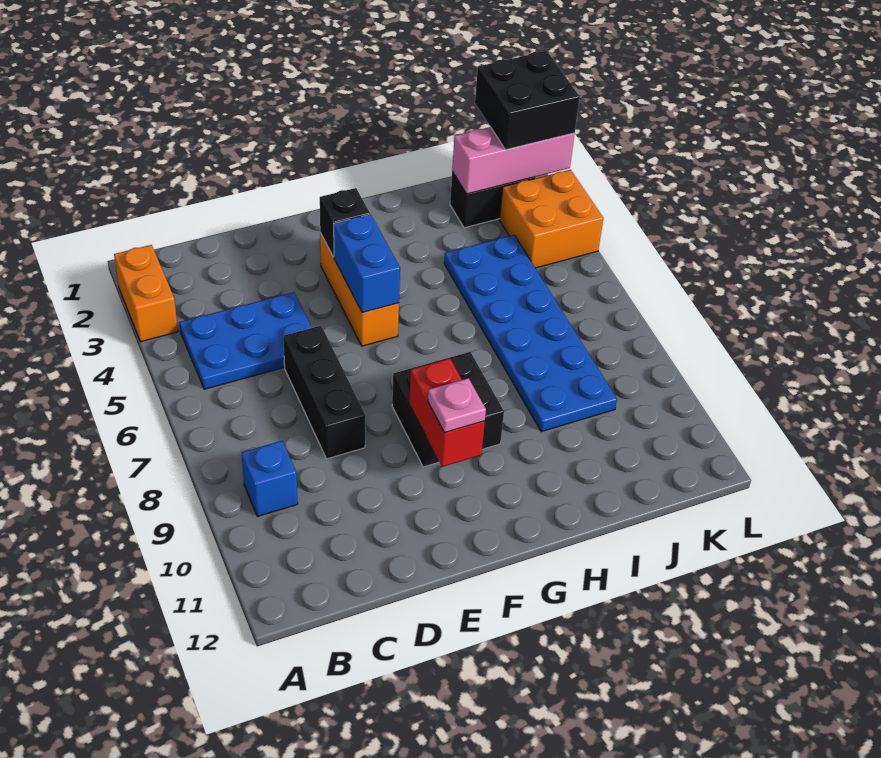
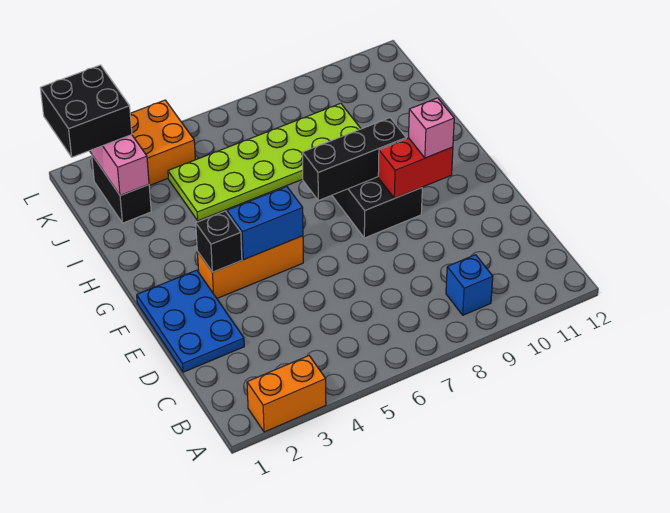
blue 2x3 plate [179,292,312,389] -> blue 2x3 plate moved to [137,270,244,372]
black 1x3 brick [283,326,366,459] -> black 1x3 brick moved to [302,118,406,201]
pink 1x1 plate [428,378,486,433] -> pink 1x1 brick [409,98,454,158]
blue 2x6 plate [444,235,617,432] -> lime 2x6 plate [168,103,361,221]

